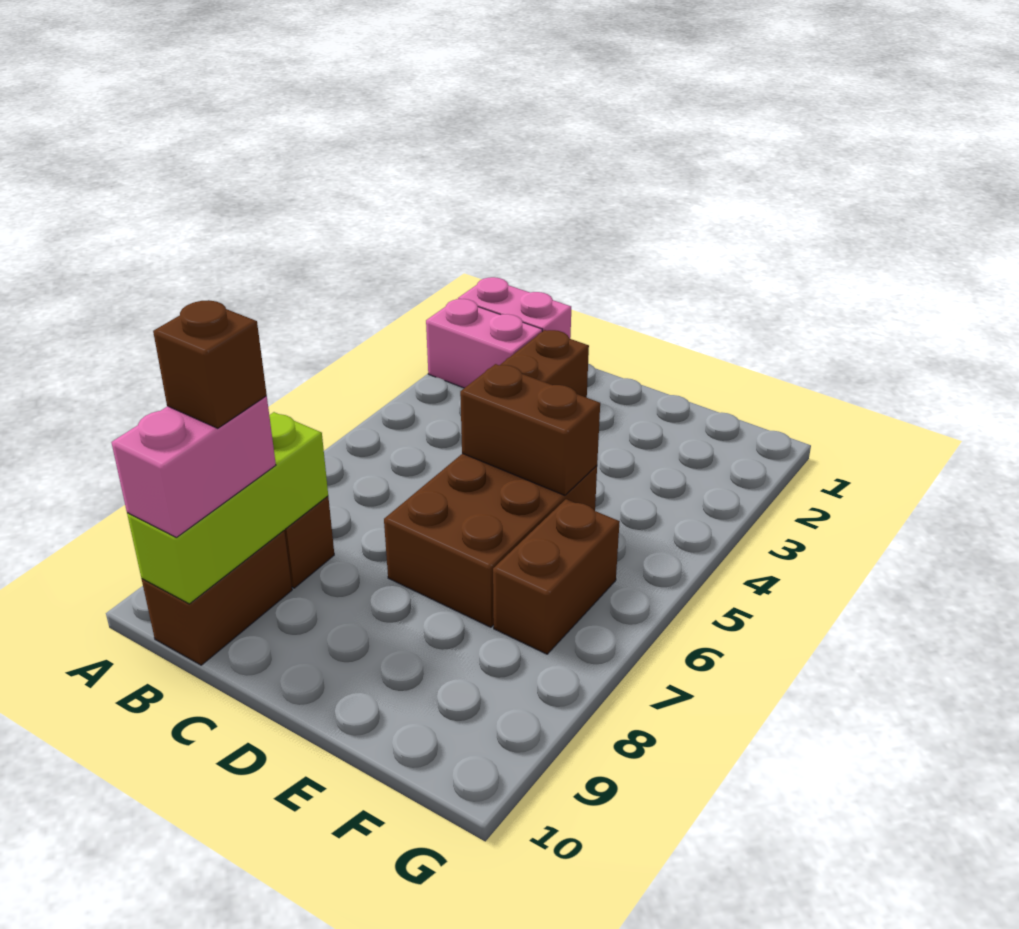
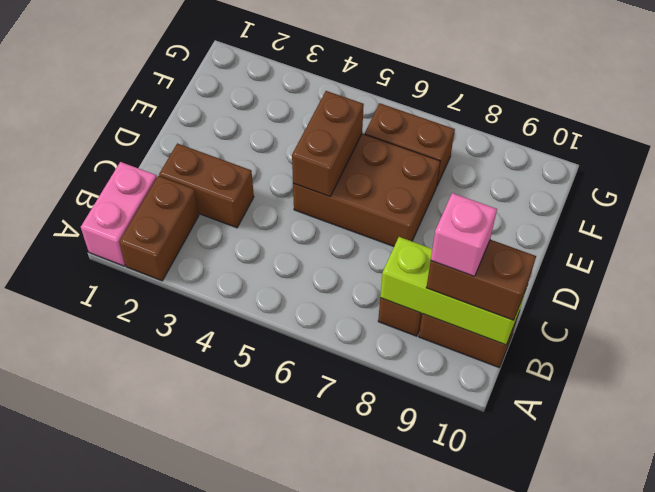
pink 1x2 brick [426,299,542,388] -> brown 1x2 brick [119,176,199,281]
pink 1x2 brick [111,396,276,537] -> brown 1x2 brick [426,240,536,320]
brown 1x1 brick [153,300,267,428] -> pink 1x1 brick [431,193,497,276]

